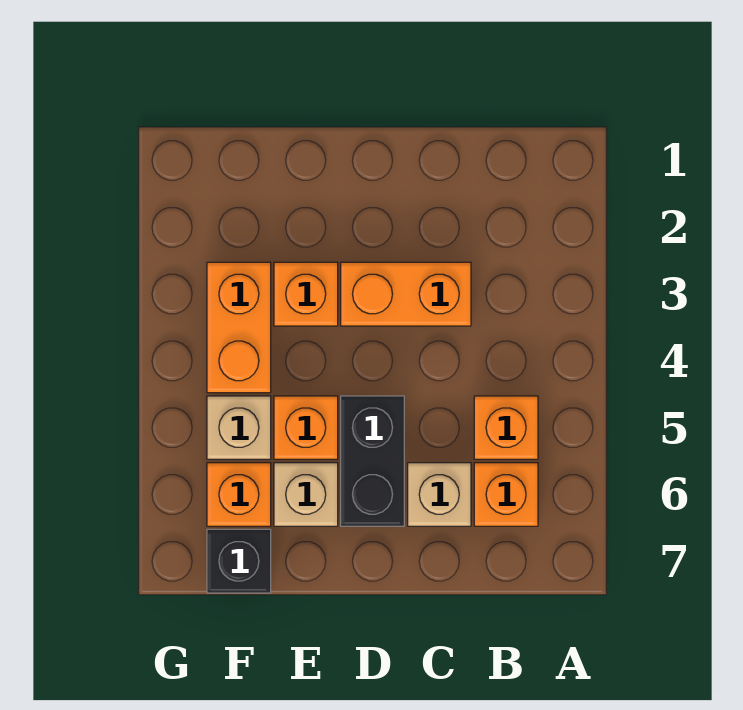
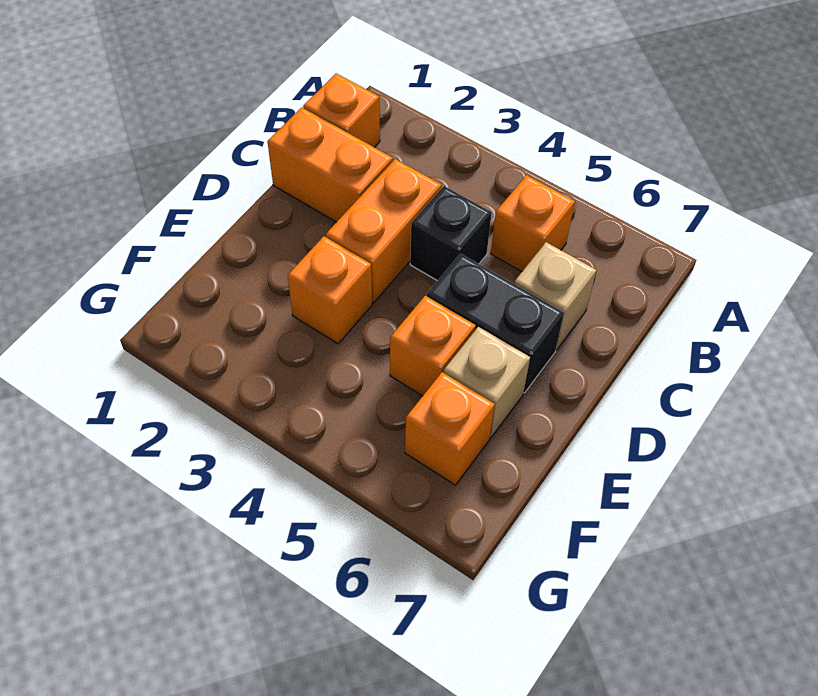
orange 1x1 brick [474,463,538,526] -> orange 1x1 brick moved to [303,73,380,147]
orange 1x2 brick [207,262,271,393] -> orange 1x2 brick moved to [267,107,393,222]
tan 1x1 brick [207,396,271,459] -> none
black 1x1 brick [207,529,271,593] -> black 1x1 brick moved to [410,186,492,281]

